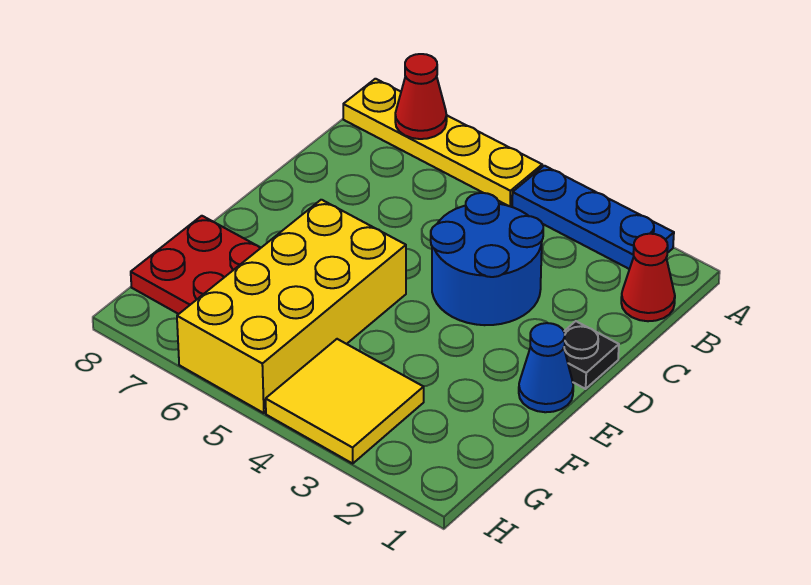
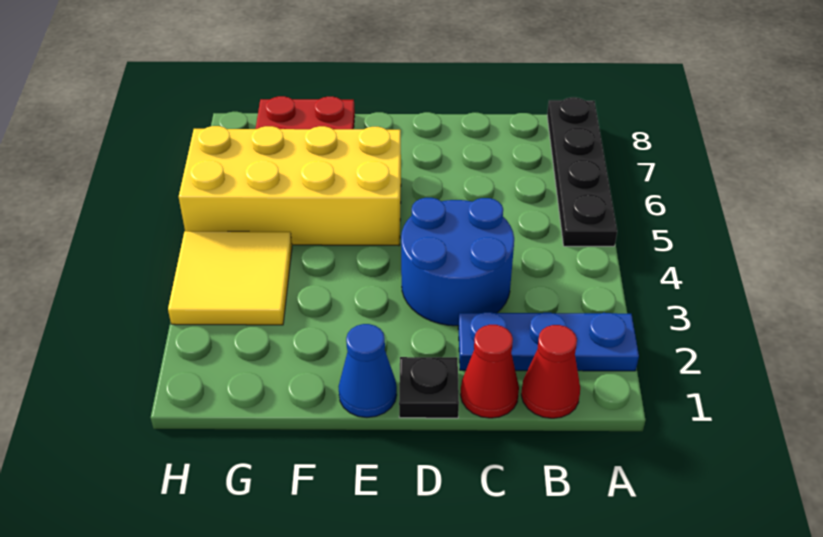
blue 1x3 plate [512,166,674,269] -> blue 1x3 plate turned to [458,312,639,371]
yellow 1x4 plate [343,79,542,206] -> black 1x4 plate [547,97,617,246]
red 1x1 cone [395,54,447,139] -> red 1x1 cone moved to [460,325,519,418]

